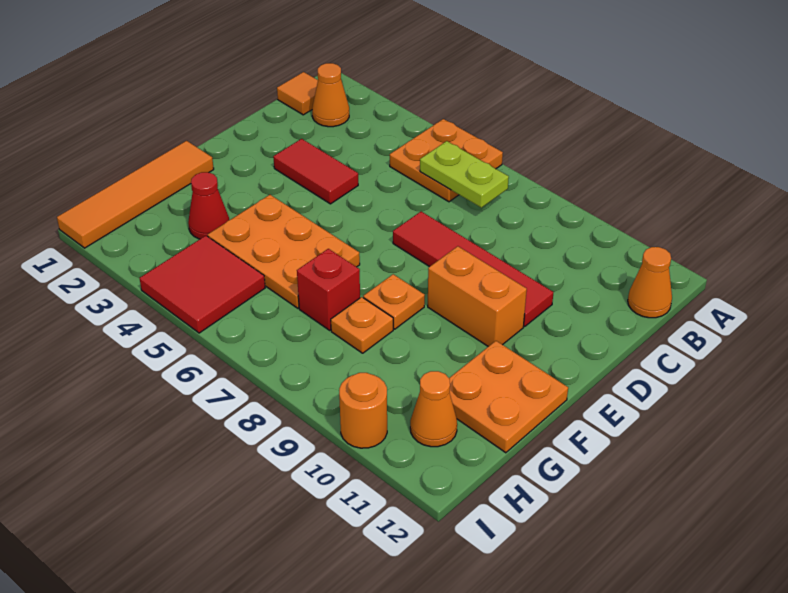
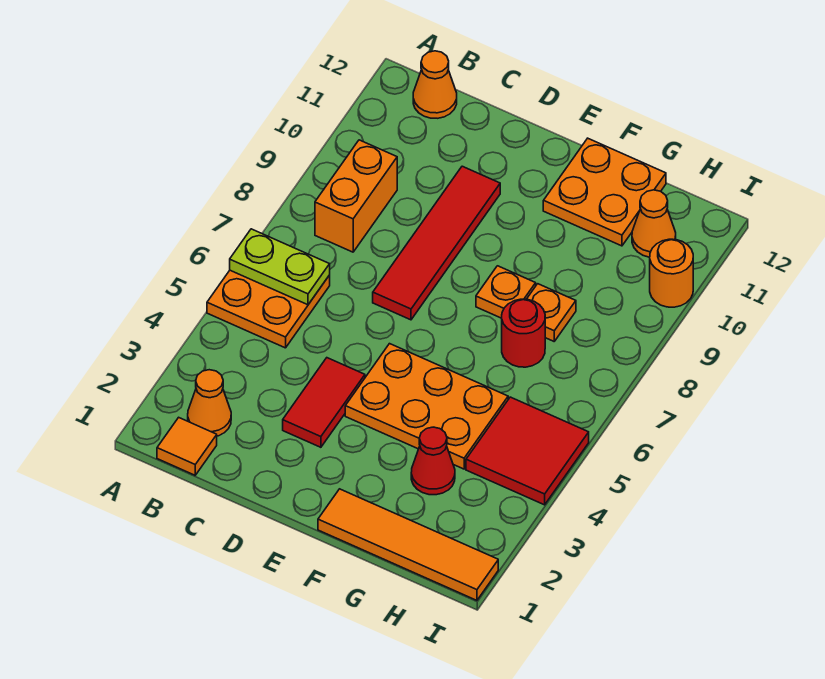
lime 1x2 plate [420,141,509,208] -> lime 1x2 plate turned to [230,229,330,305]
orange 1x2 brick [428,246,527,346] -> orange 1x2 brick moved to [315,140,397,252]
orange 2x3 plate [208,195,360,308] -> orange 2x3 plate turned to [345,344,508,469]
red 1x1 brick [297,249,360,330] -> red 1x1 round brick [502,299,545,367]

